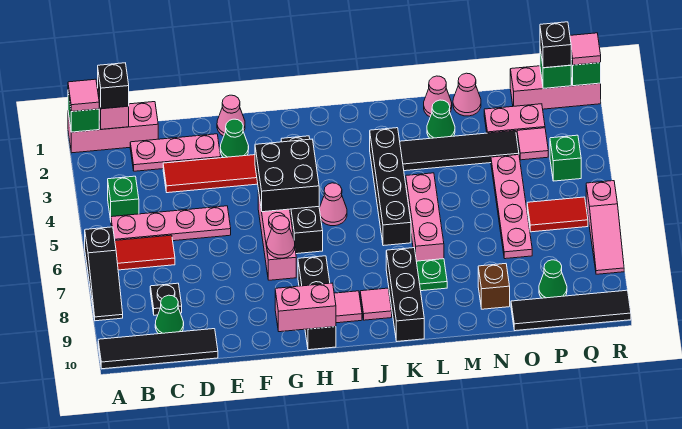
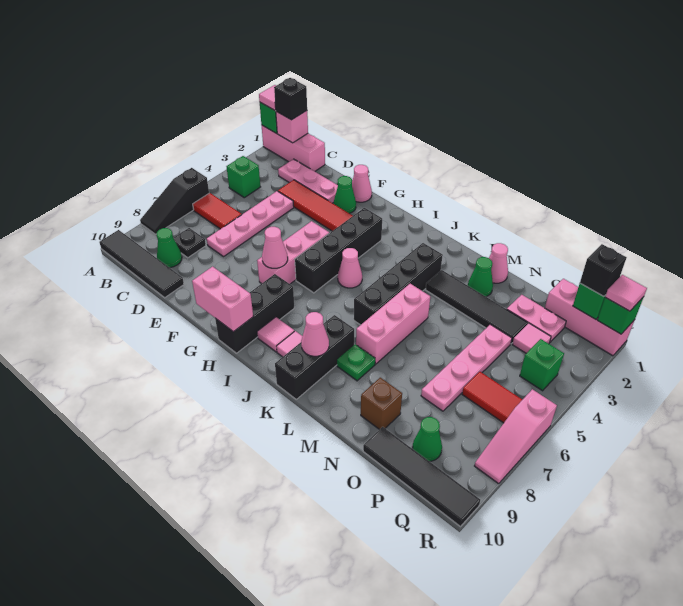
pink 1x4 plate [111,206,231,241] -> pink 1x4 plate turned to [207,191,294,257]
black 2x2 brick [255,139,319,212] -> none
pink 1x1 cone [453,73,481,116] -> pink 1x1 cone moved to [301,312,329,356]

